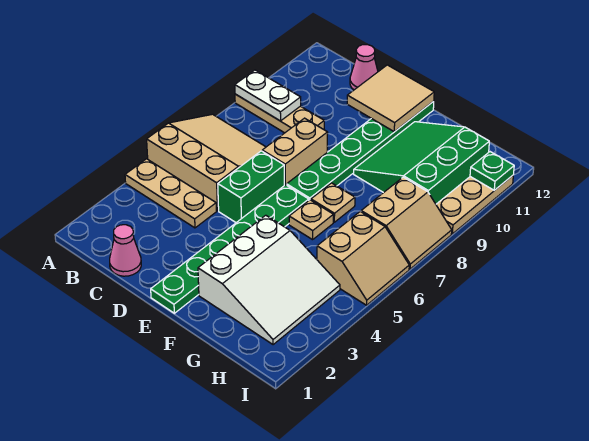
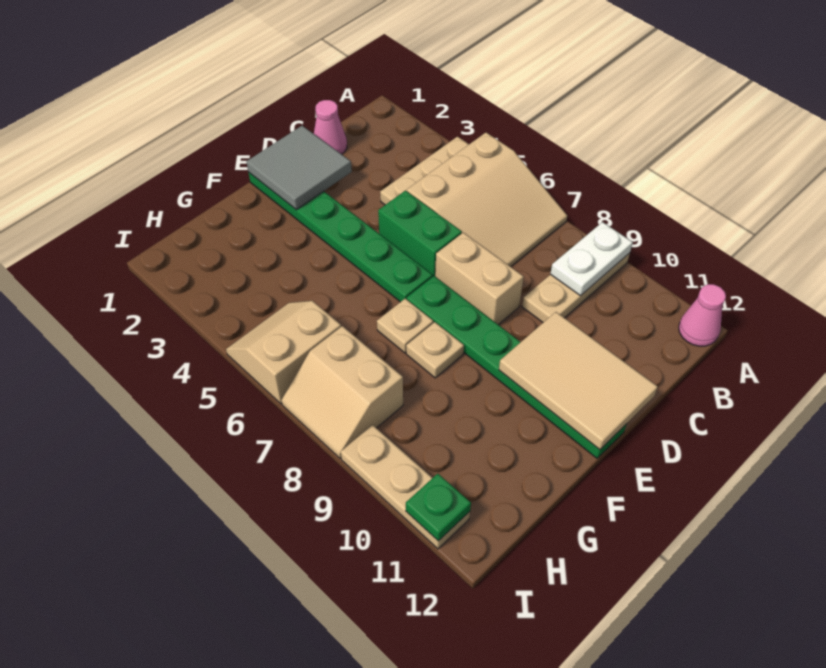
pink 1x1 cone [350,45,378,90] -> pink 1x1 cone moved to [679,284,726,346]
none -> grey 2x2 tile [247,126,352,210]
tan 2x2 tile [347,65,434,132] -> tan 2x3 tile [499,312,658,450]
white 3x3 slope [198,215,340,345] -> none
tan 1x1 plate [289,200,333,240] -> tan 1x1 plate moved to [406,322,464,378]
green 3x3 slope [354,122,489,204] -> none
tan 2x2 slope [317,211,409,305] -> tan 2x2 slope turned to [226,301,341,404]

